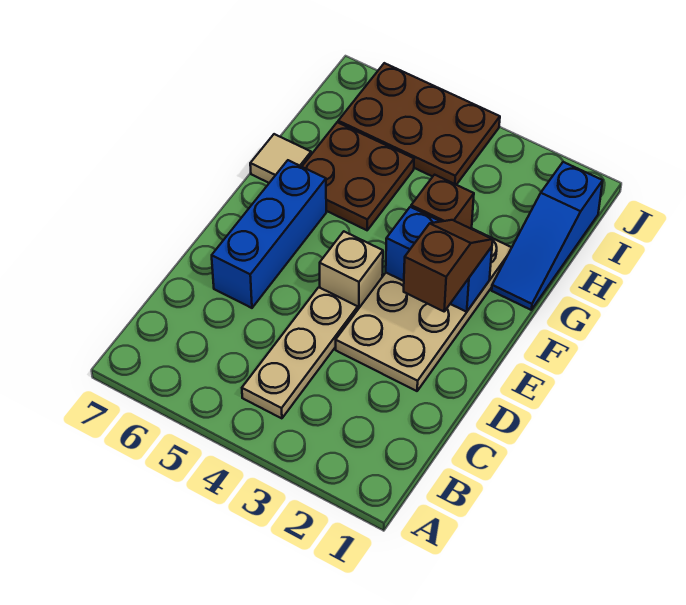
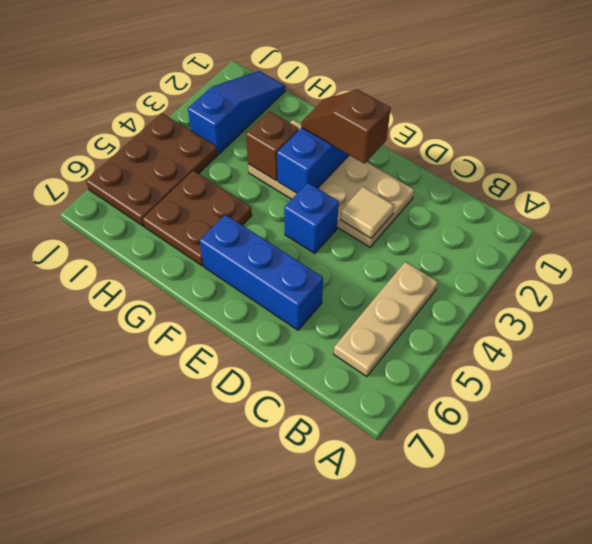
tan 1x3 plate [242,287,358,418] -> tan 1x3 plate turned to [334,262,438,377]
tan 1x1 brick [320,231,383,309] -> blue 1x1 brick [284,183,339,253]
blue 1x3 slope [492,162,603,310] -> blue 1x3 slope turned to [188,71,285,154]
tan 1x1 tile [250,134,311,183] -> tan 1x1 tile moved to [340,187,394,238]

